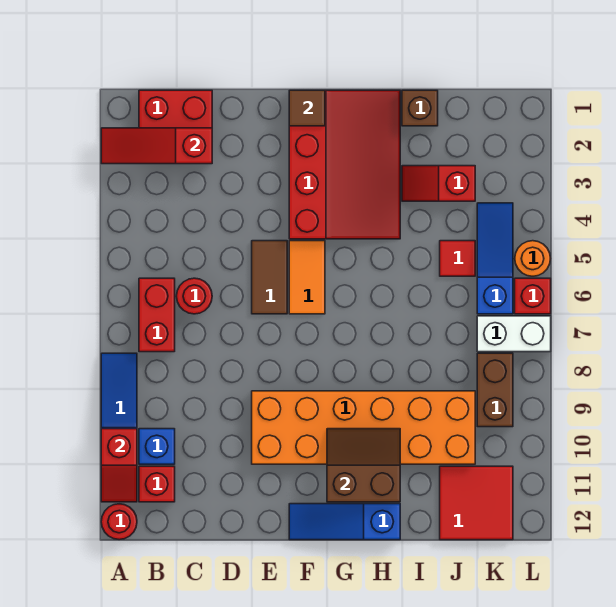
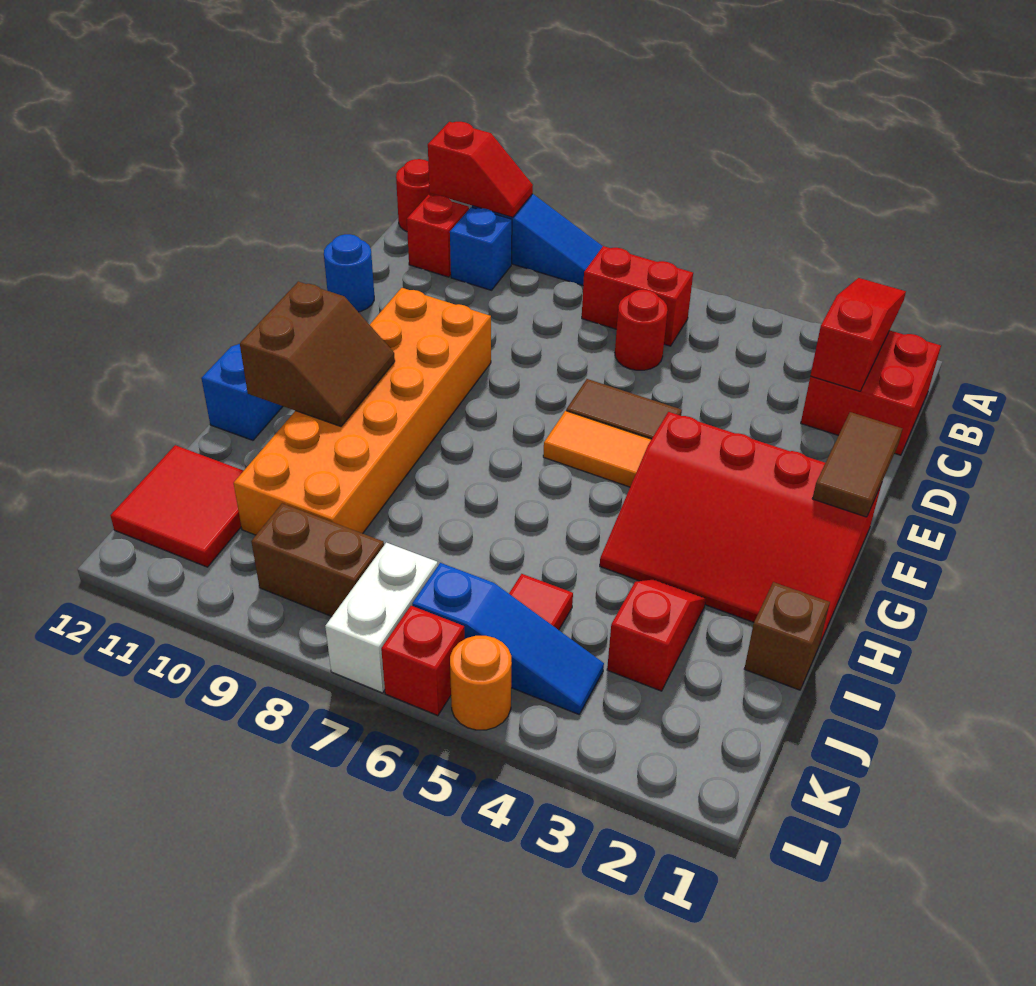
red 1x2 slope [101,429,137,502] -> red 1x2 slope turned to [428,122,533,217]
none -> blue 1x1 round brick [324,234,374,312]
brown 1x1 tile [289,90,325,126] -> brown 1x2 tile [812,412,902,517]

